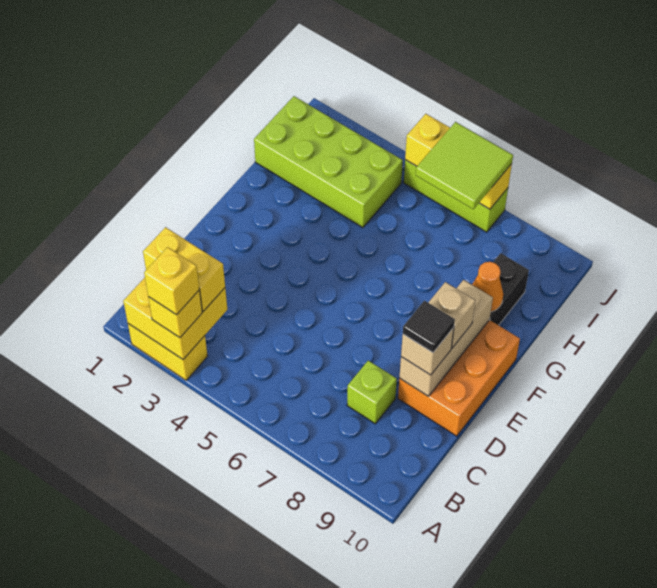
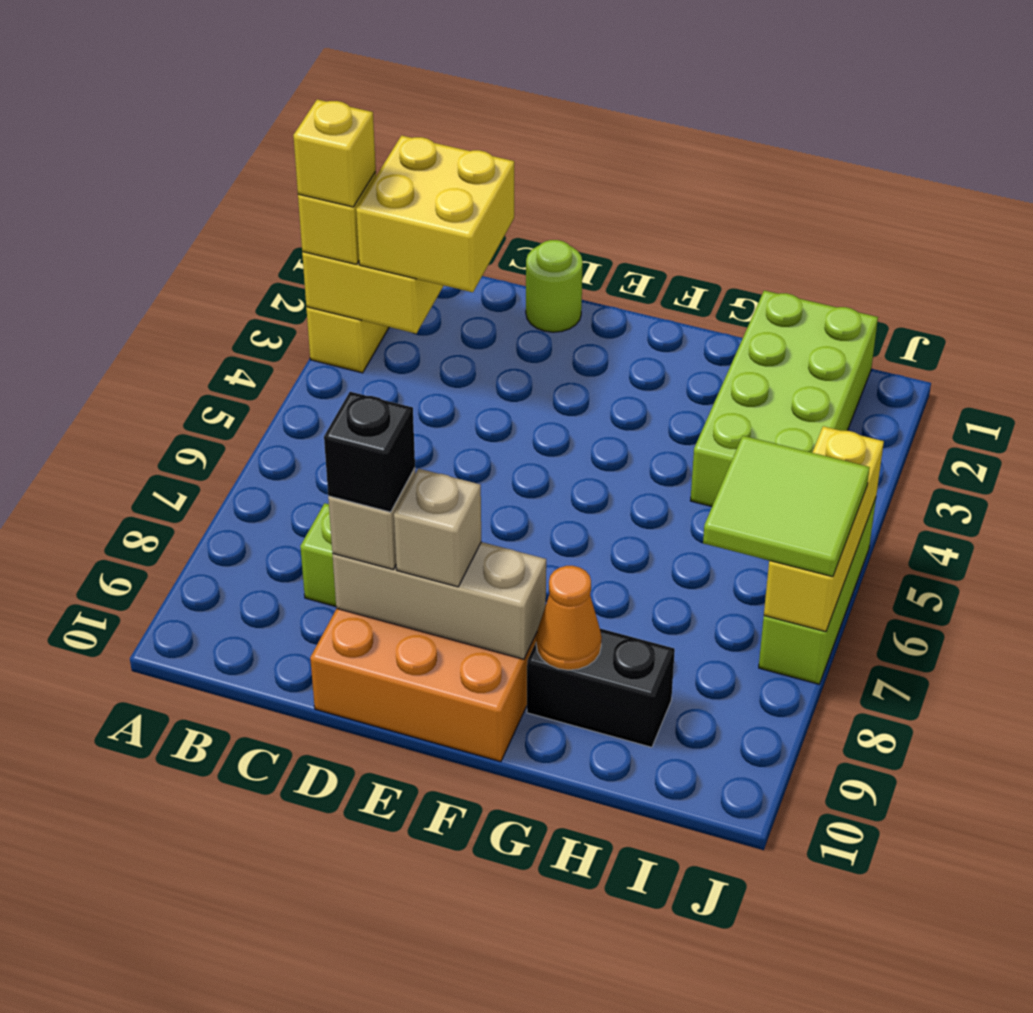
yellow 1x2 brick [143,227,225,311] -> yellow 2x2 brick [356,136,514,292]
none -> lime 1x1 round brick [526,240,583,332]
black 1x1 tile [403,301,455,353] -> black 1x1 brick [324,392,415,512]

